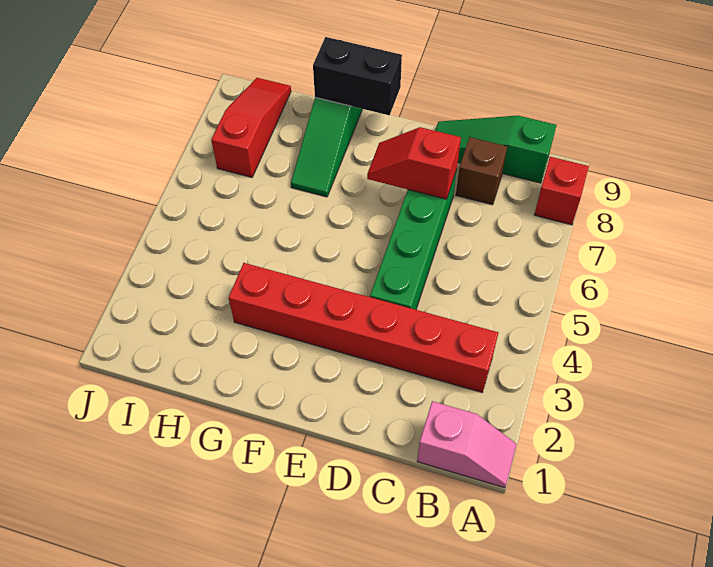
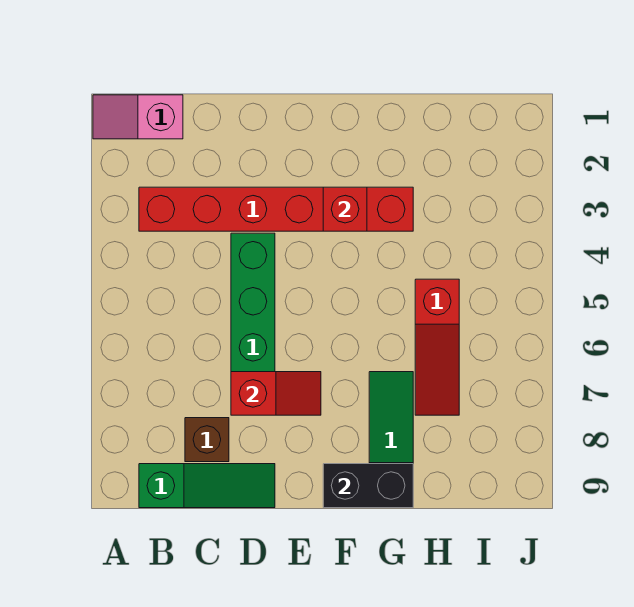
red 1x1 brick [534,157,589,225] -> red 1x1 brick moved to [323,187,367,231]
red 1x3 slope [211,78,291,177] -> red 1x3 slope moved to [415,279,459,415]

